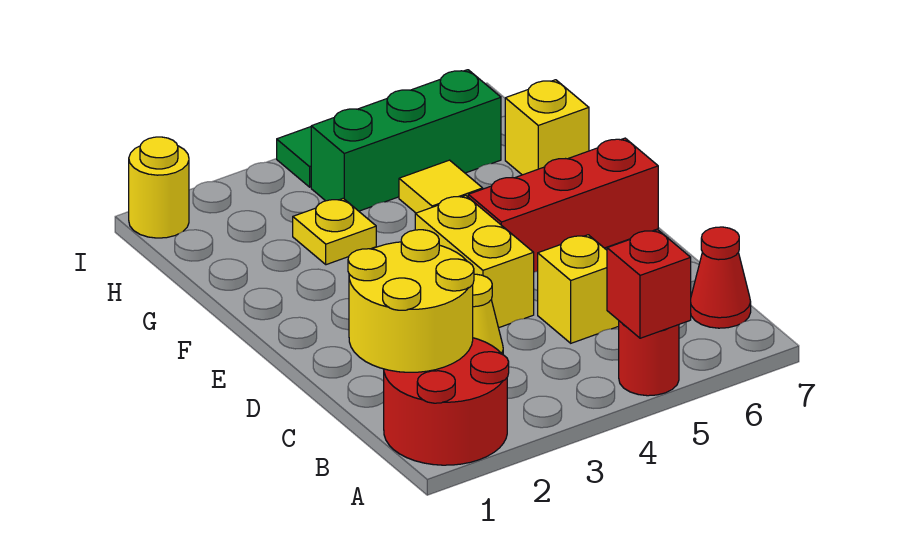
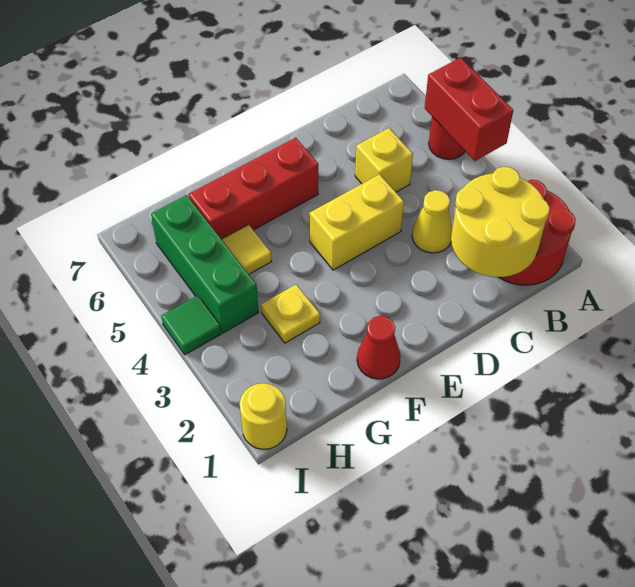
red 1x1 brick [607,230,691,338] -> red 1x2 brick [425,57,513,161]
red 1x1 cone [691,227,751,328] -> red 1x1 cone moved to [357,316,400,379]
red 1x3 brick [468,138,658,272] -> red 1x3 brick turned to [189,138,318,239]
yellow 1x1 brick [505,80,589,175] -> none

